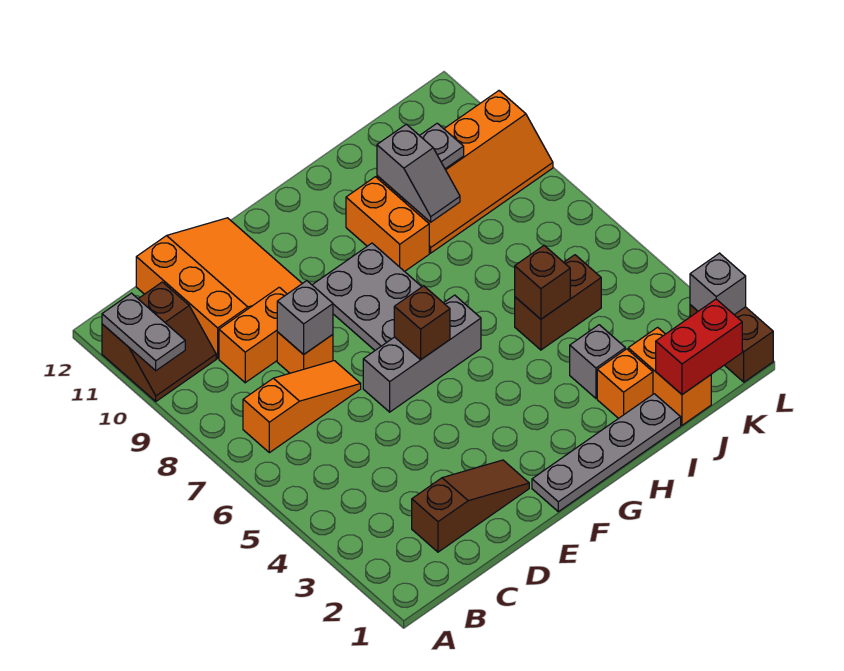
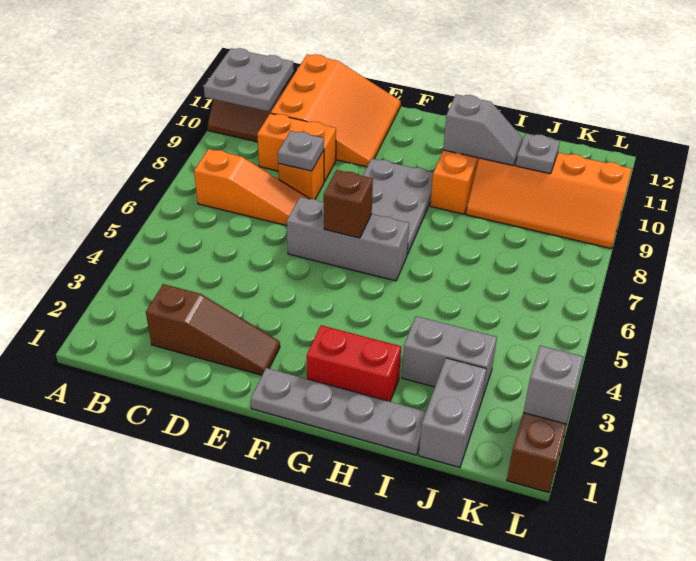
grey 1x2 plate [102,293,185,371] -> grey 2x2 plate [204,48,294,111]
grey 1x1 brick [277,281,333,354] -> grey 1x1 plate [278,131,324,171]
orange 1x1 brick [597,349,653,419] -> none
grey 1x1 brick [570,325,625,398] -> grey 1x2 brick [402,316,497,398]
brown 1x2 brick [515,255,601,350] -> none
brown 1x1 brick [515,246,570,319] -> none
grey 1x2 slope [377,124,460,222] -> grey 1x2 slope turned to [443,94,523,166]
orange 1x2 brick [628,327,711,425] -> grey 1x2 brick [419,358,487,467]
red 1x2 brick [656,299,742,394] -> red 1x2 brick moved to [307,325,401,401]

